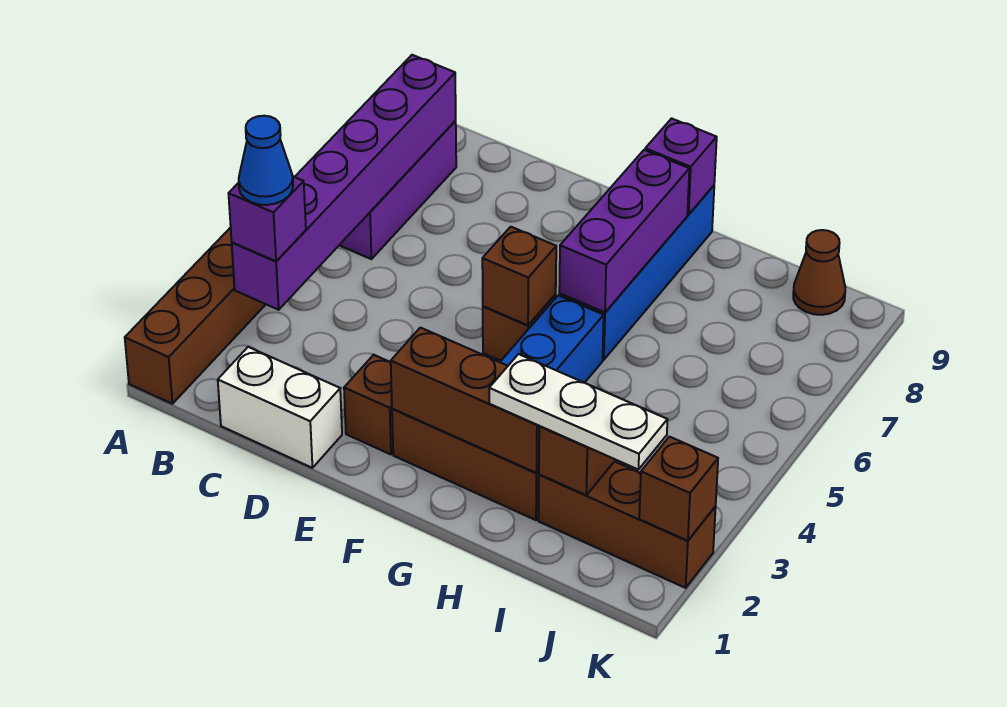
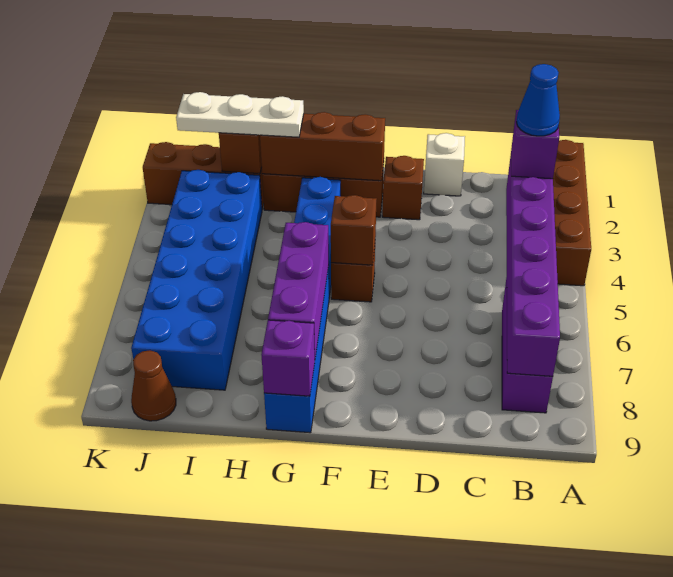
white 1x2 brick [218,347,342,468] -> white 1x1 brick [424,133,465,196]
none -> blue 2x6 brick [131,170,262,390]
brown 1x1 brick [639,437,718,541] -> none

